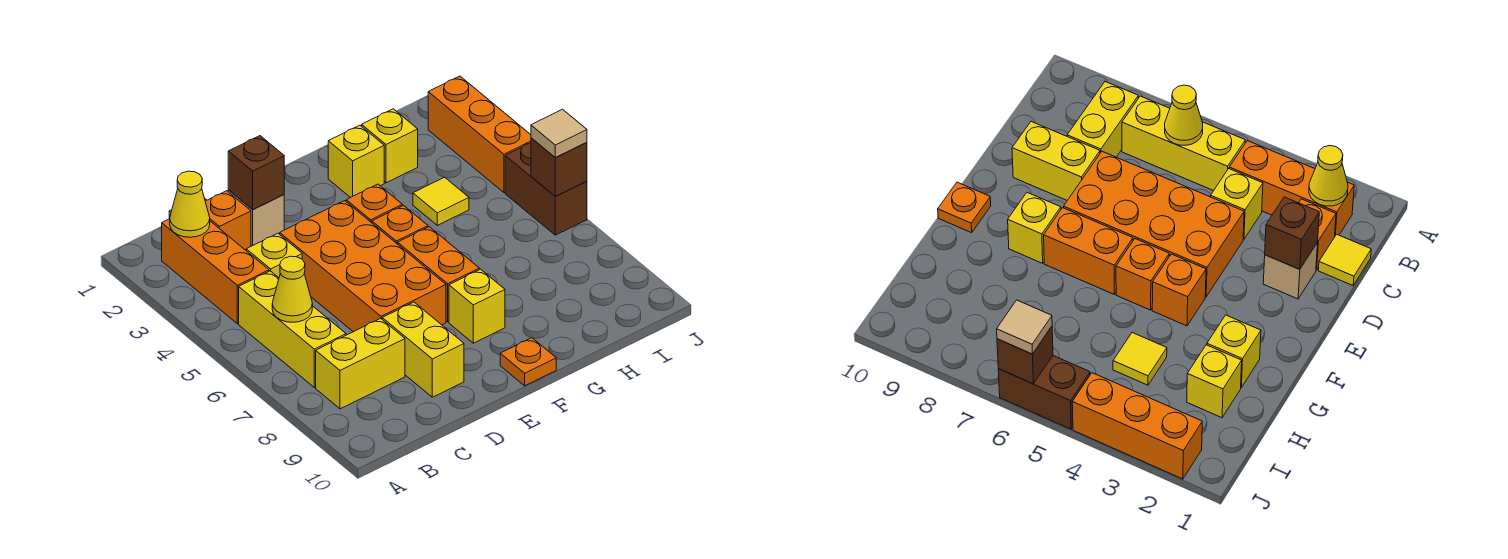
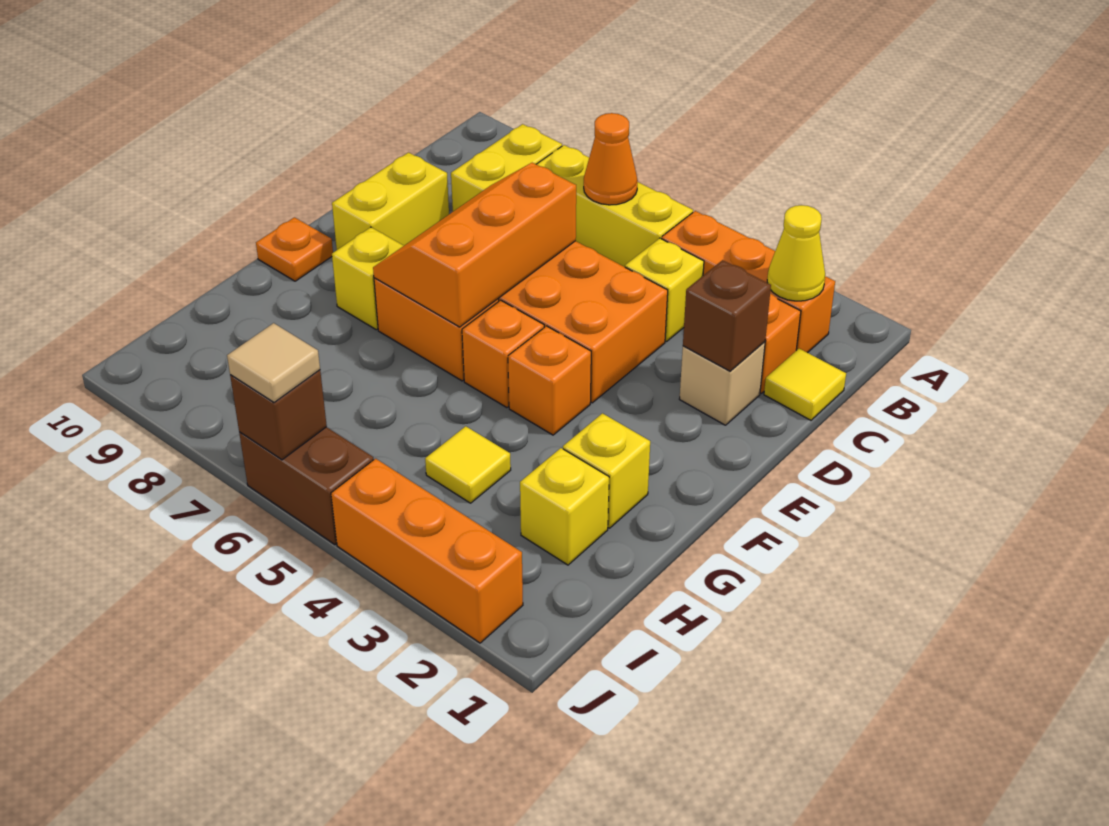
yellow 1x1 cone [272,256,312,322] -> orange 1x1 cone [584,113,638,205]
none -> orange 2x3 slope [373,163,576,327]
yellow 1x2 brick [382,302,464,397] -> yellow 1x2 brick turned to [332,153,449,250]

